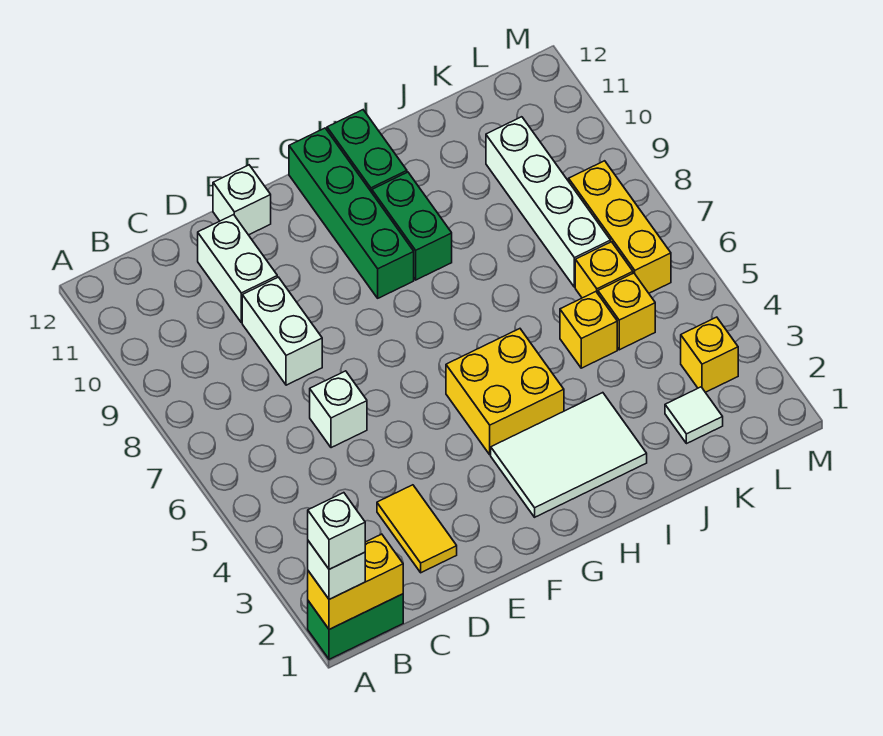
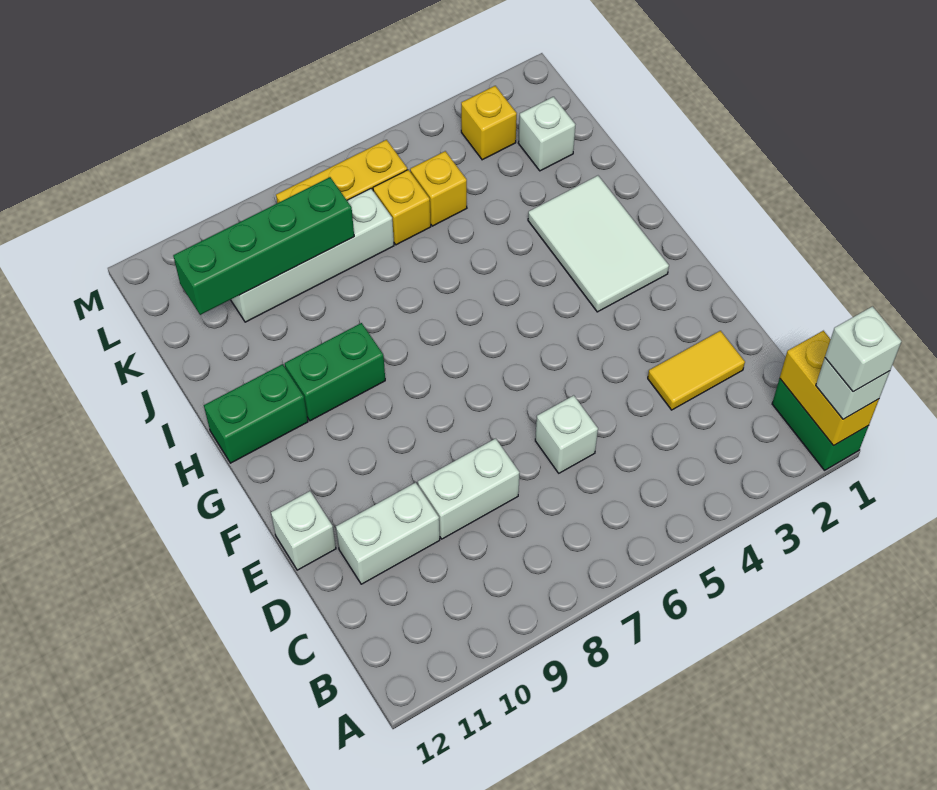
yellow 2x2 brick [446,329,564,455] -> none
green 1x4 brick [289,128,414,298] -> green 1x4 brick moved to [173,177,354,315]
yellow 1x1 brick [560,292,617,368] -> none
white 1x1 tile [665,387,723,444] -> white 1x1 brick [518,97,575,171]

